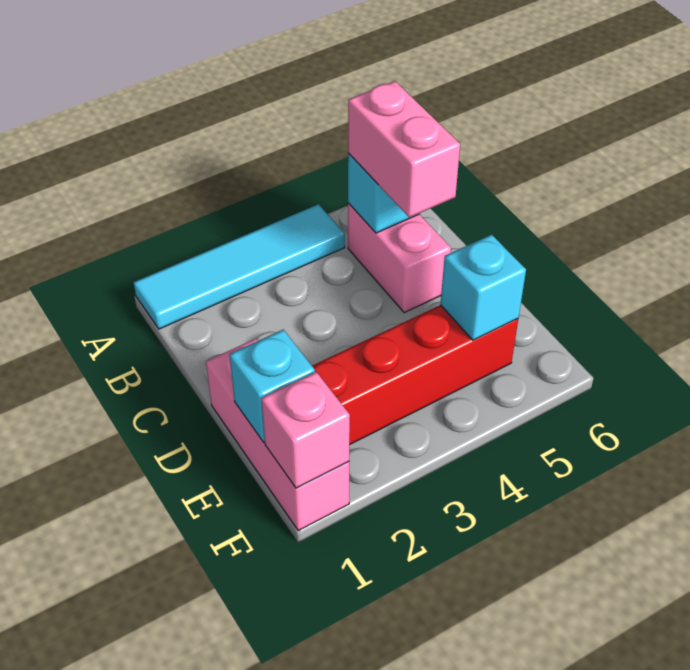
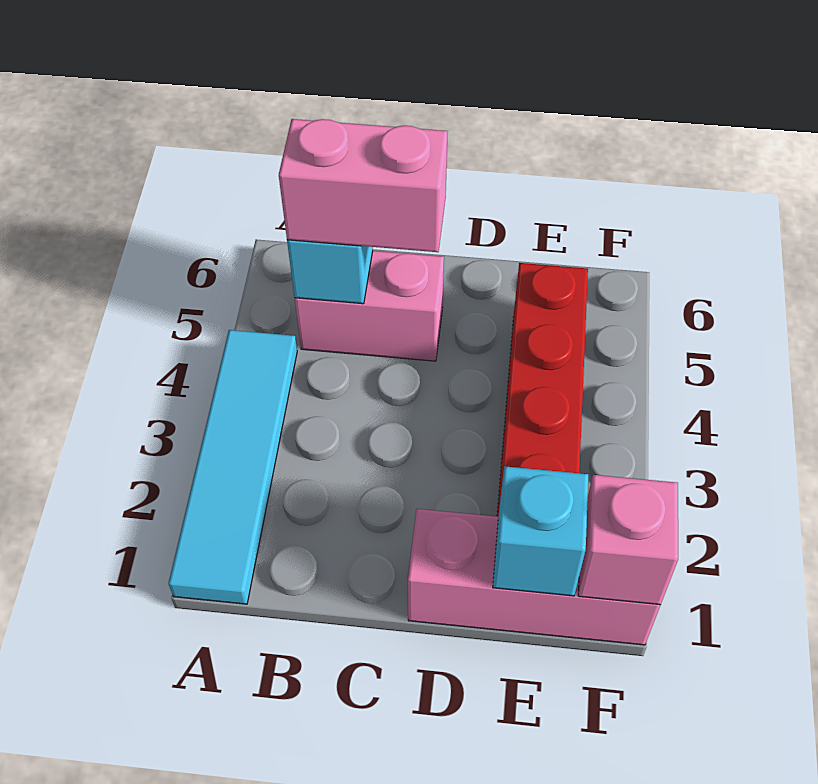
cyan 1x1 brick [440,235,526,340] -> none

